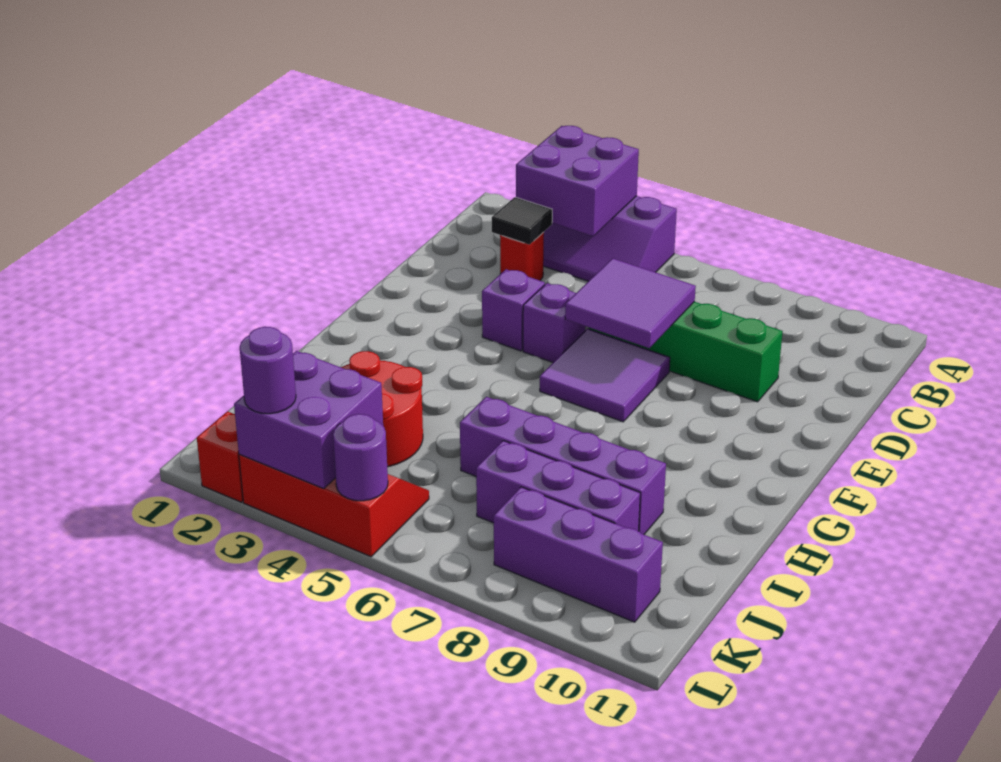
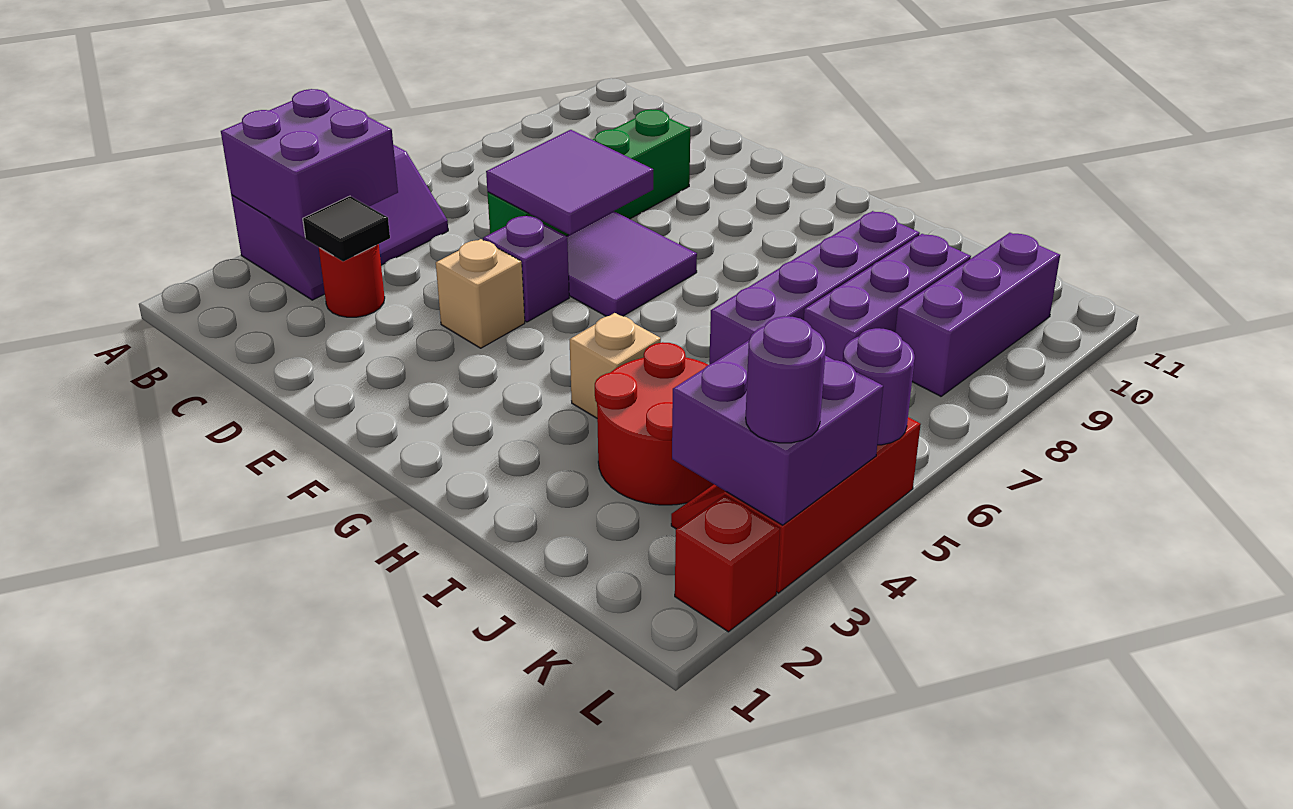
purple 1x1 brick [482,269,545,351] -> tan 1x1 brick [436,239,525,348]
none -> tan 1x1 brick [570,313,661,418]

